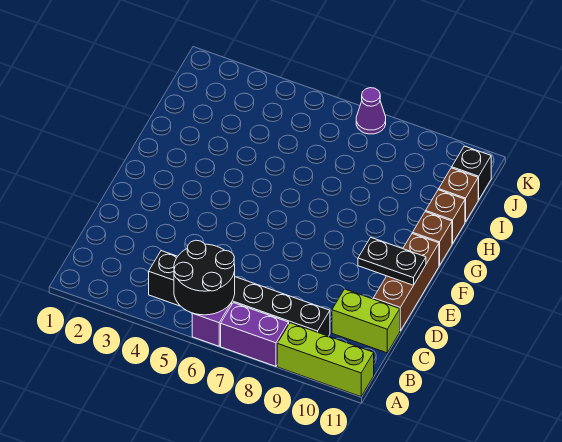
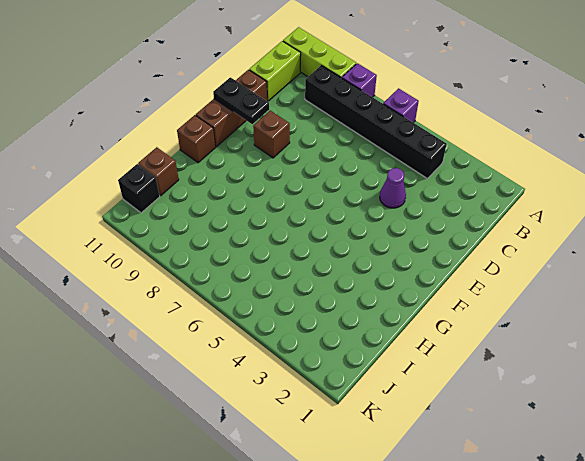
black 2x2 round brick [174,240,235,315] -> none
purple 1x2 brick [221,303,289,366] -> purple 1x1 brick [342,63,377,97]
lime 1x2 brick [332,289,400,353] -> lime 1x2 brick turned to [249,41,301,101]
brown 1x1 brick [426,190,465,244] -> brown 1x1 brick moved to [253,111,290,158]
purple 1x1 cone [356,88,386,134] -> purple 1x1 cone moved to [380,168,406,208]

